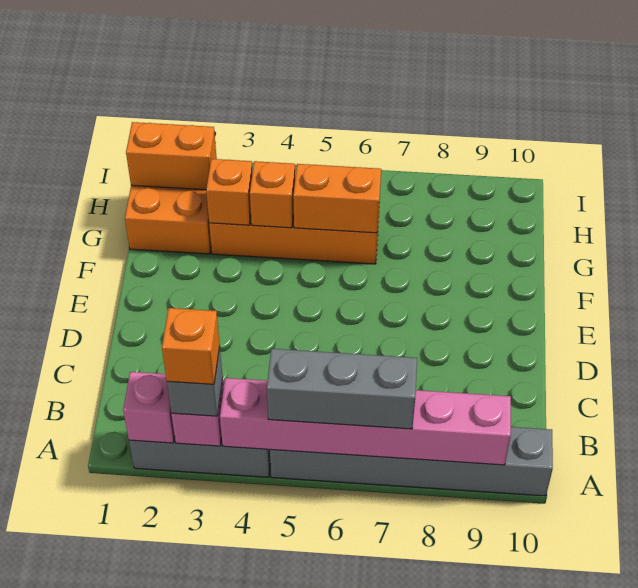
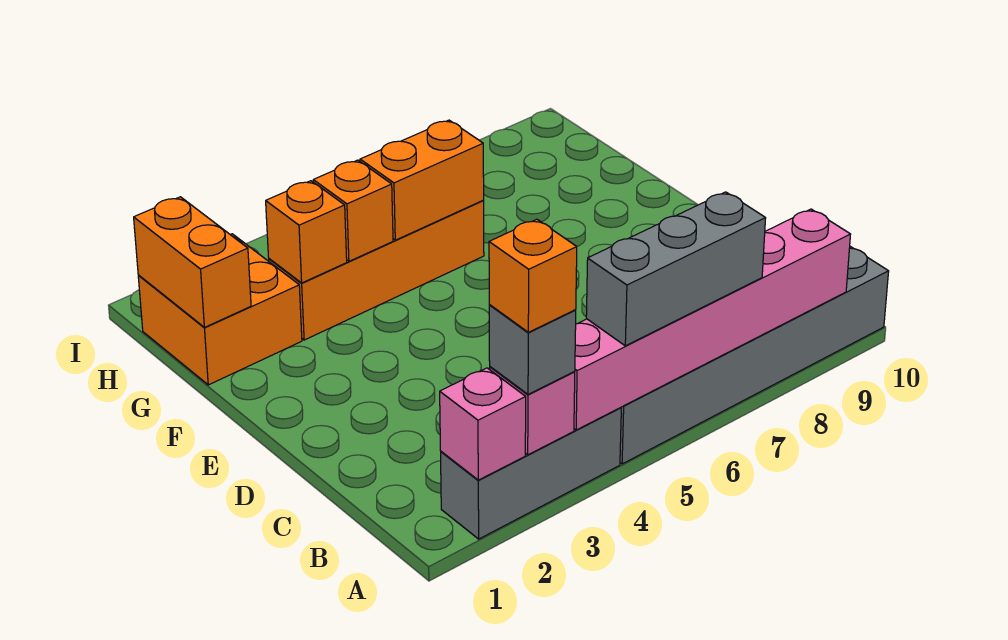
orange 1x2 brick [126,122,217,190] -> orange 1x2 brick turned to [134,197,251,327]

